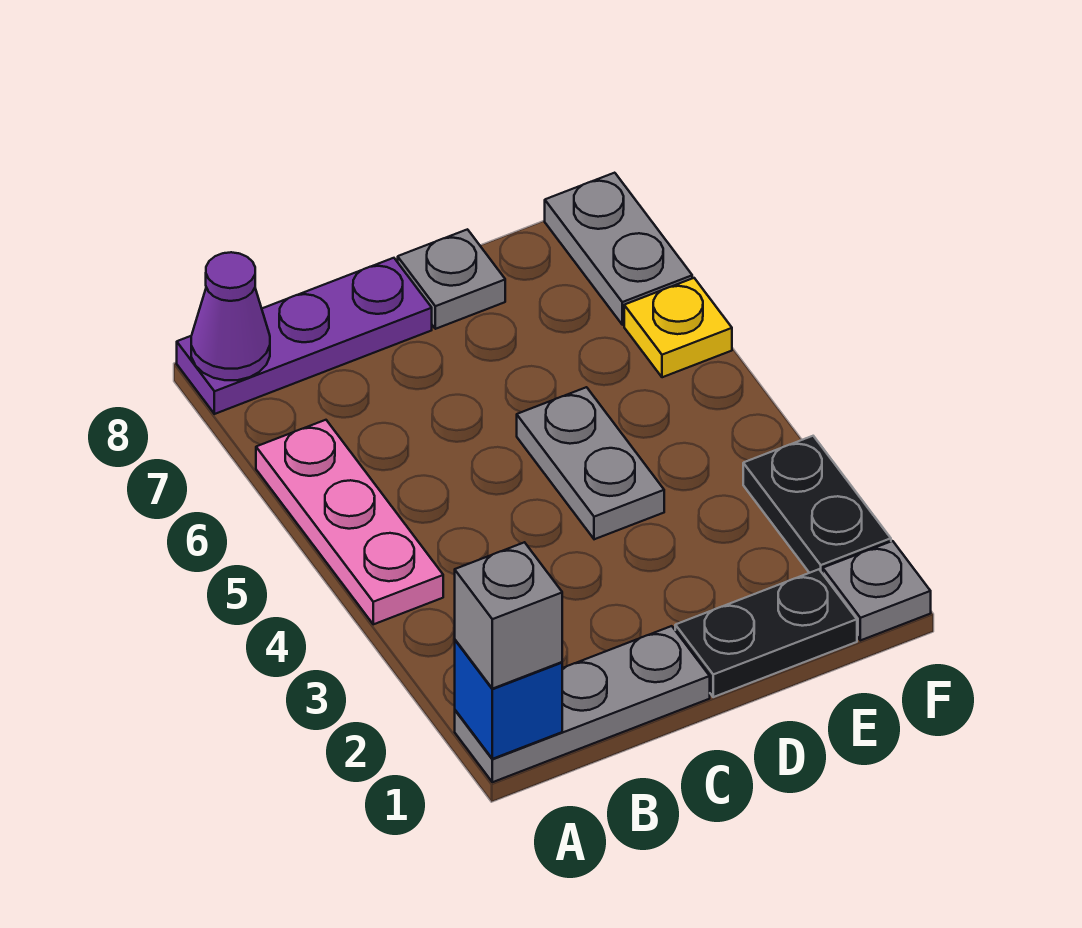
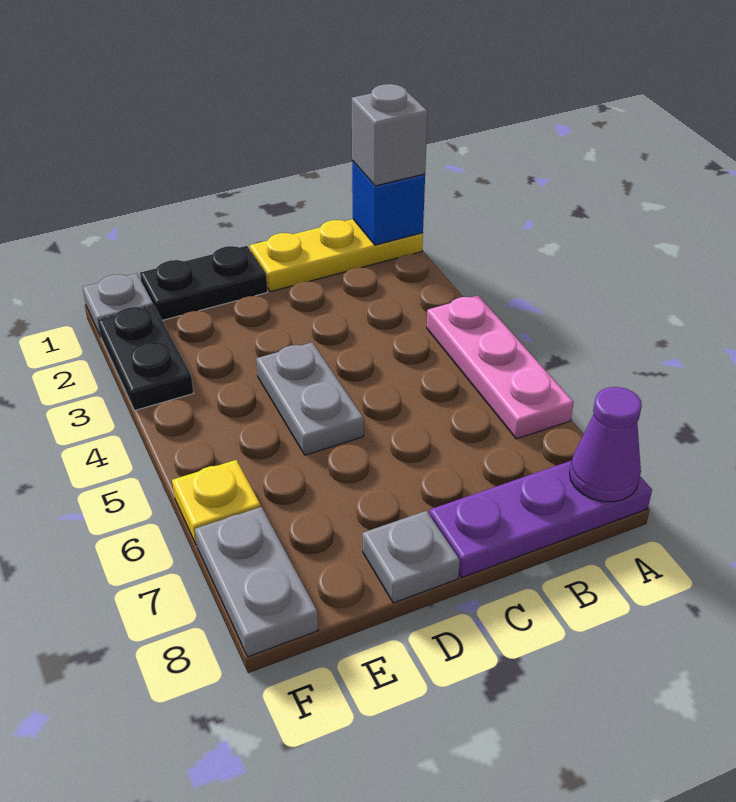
grey 1x3 plate [455,626,710,782] -> yellow 1x3 plate [250,219,423,292]

